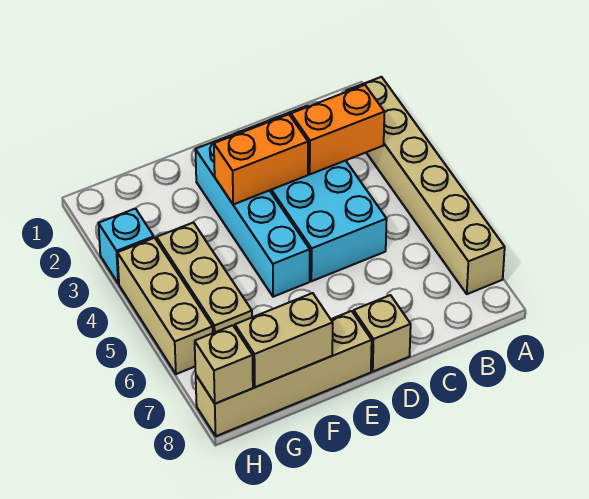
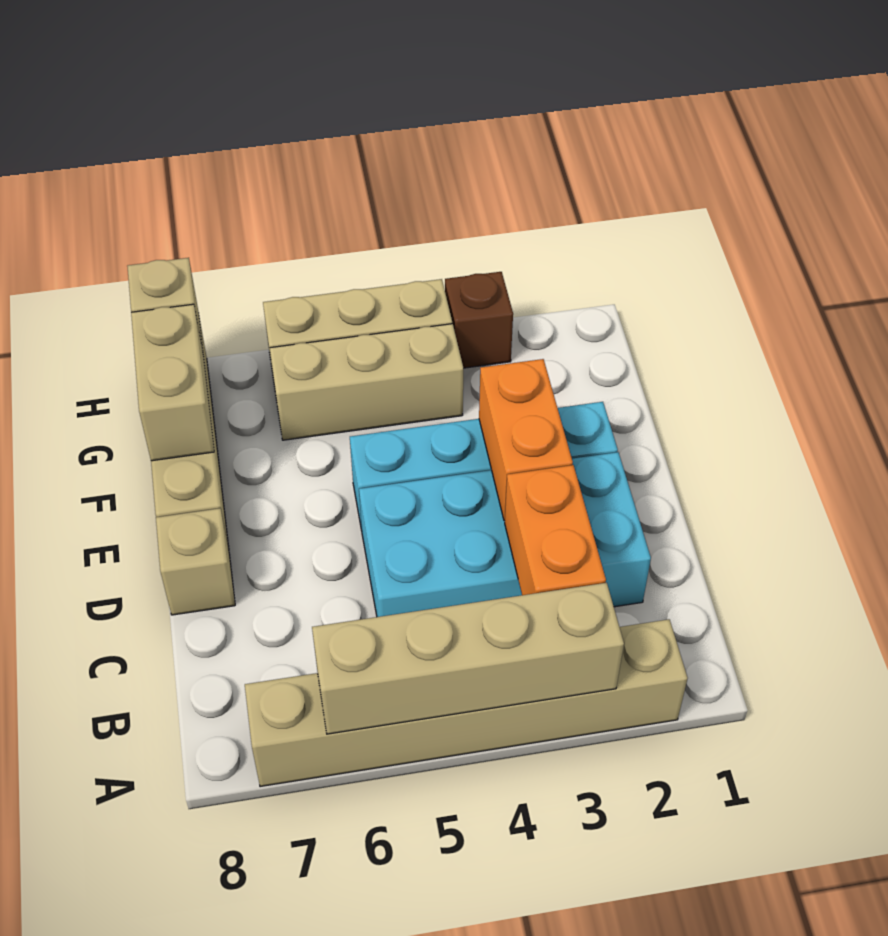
none -> tan 1x4 brick [312,583,624,734]
cyan 1x1 brick [98,209,154,284] -> brown 1x1 brick [445,272,513,368]

